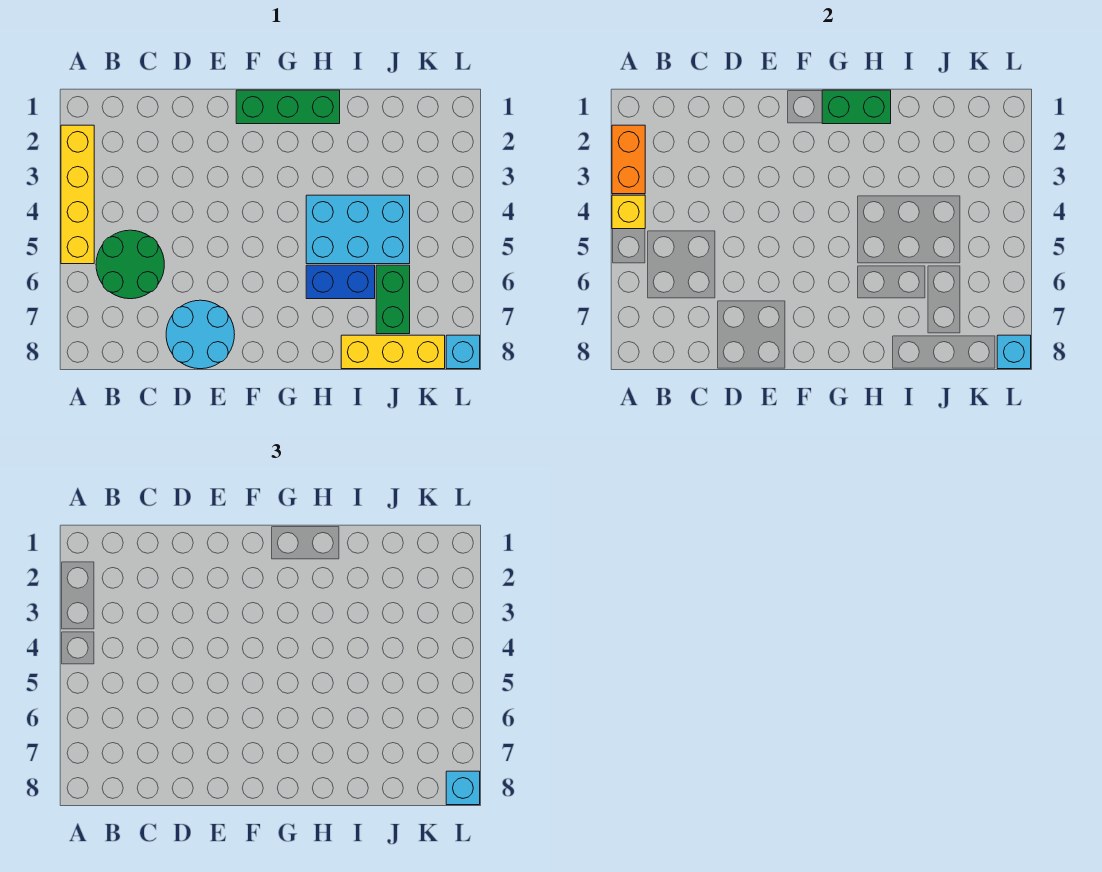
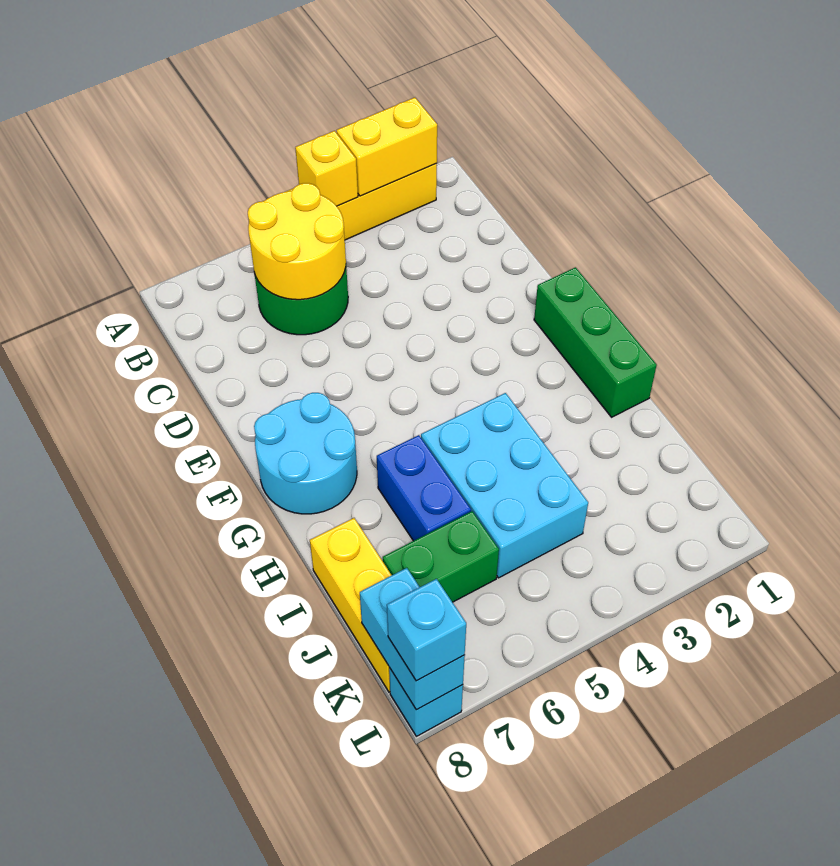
orange 1x2 brick [612,125,645,194] -> yellow 1x2 brick [337,98,437,196]
none -> yellow 2x2 round brick [248,183,346,300]
cyan 2x2 round brick [166,300,235,369] -> cyan 2x2 round brick moved to [254,393,357,514]
green 1x2 brick [822,90,891,124] -> none
cyan 1x1 brick [997,335,1031,369] -> cyan 1x2 brick [360,568,465,710]

